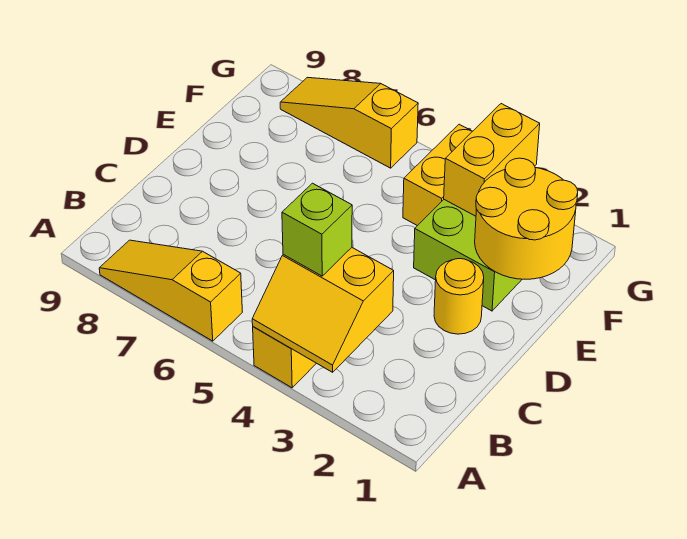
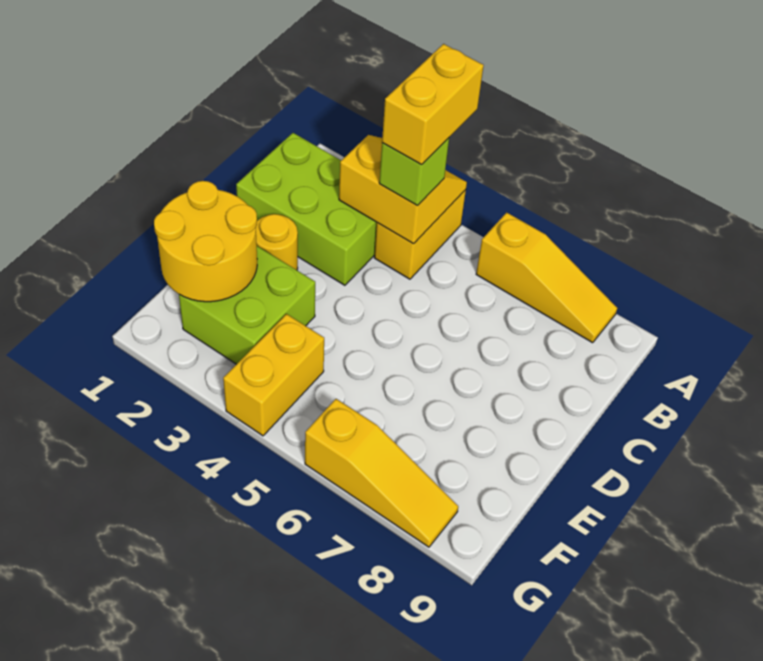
none -> lime 2x3 brick [236,133,377,285]
yellow 1x2 brick [444,104,540,216] -> yellow 1x2 brick moved to [382,44,484,165]

